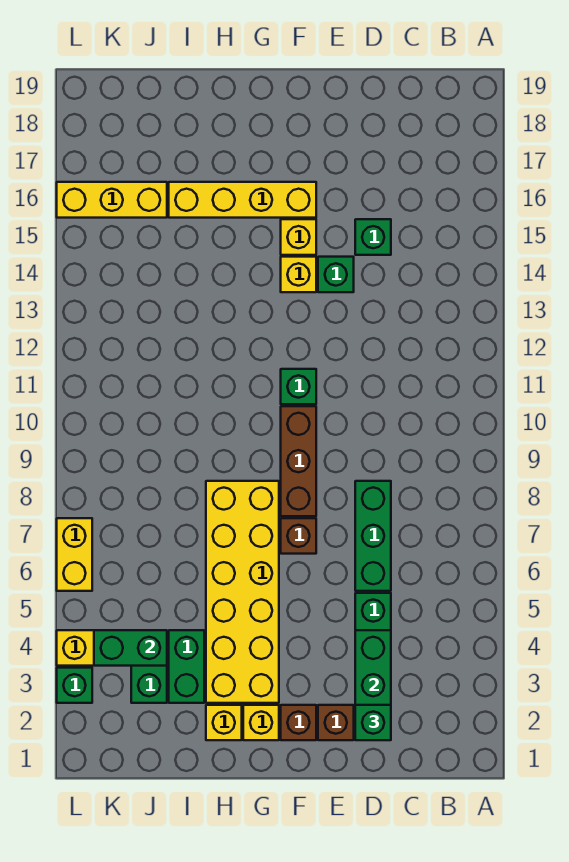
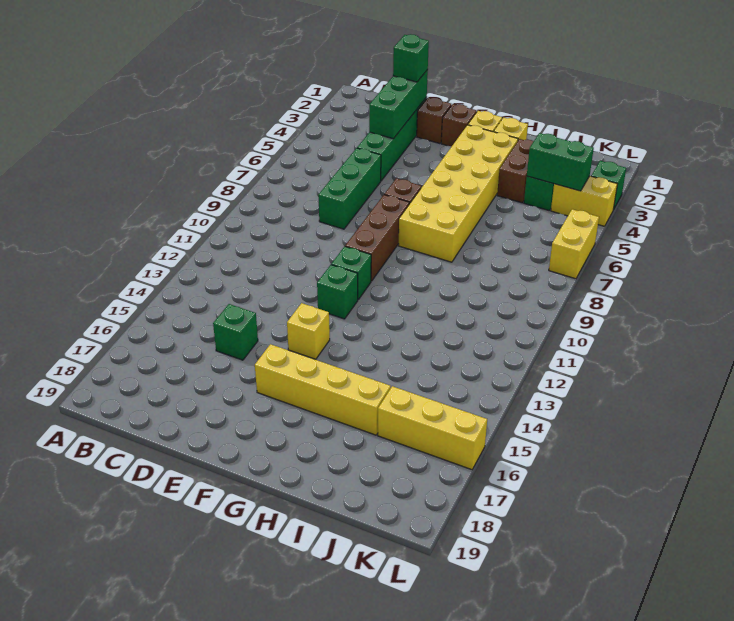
green 1x1 brick [318,257,354,292] -> green 1x1 brick moved to [317,265,358,319]
yellow 1x1 brick [281,219,316,255] -> none
green 1x2 brick [169,630,204,703] -> brown 1x2 brick [497,139,534,203]

